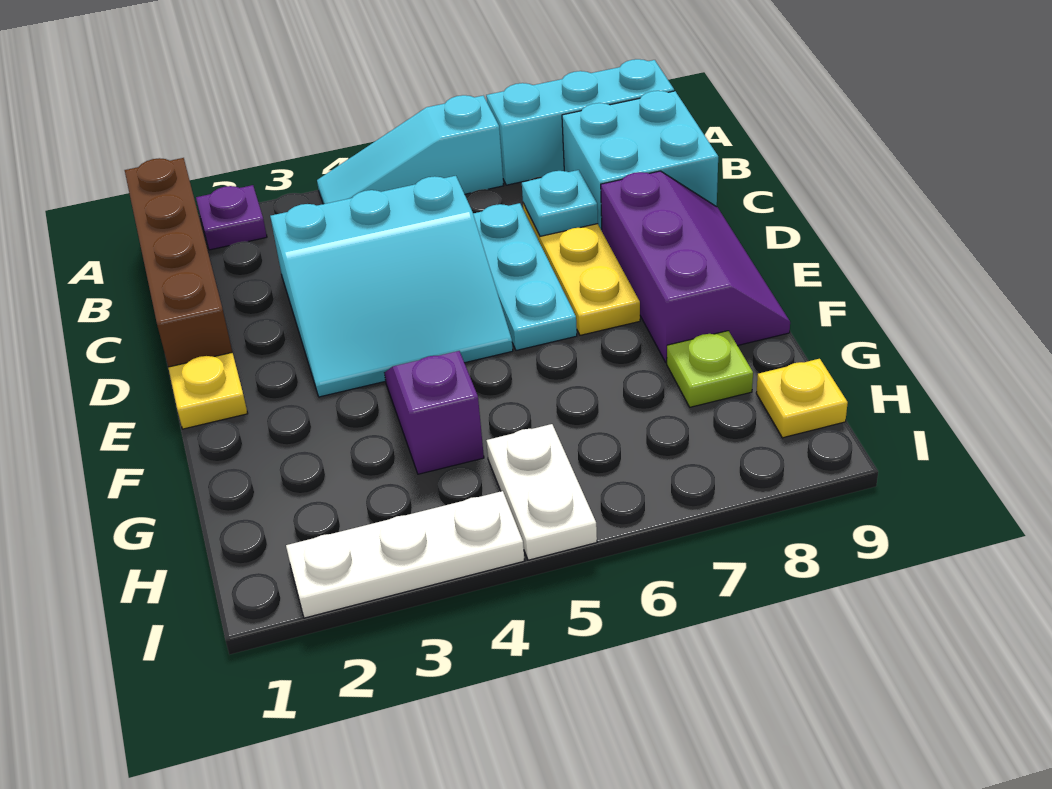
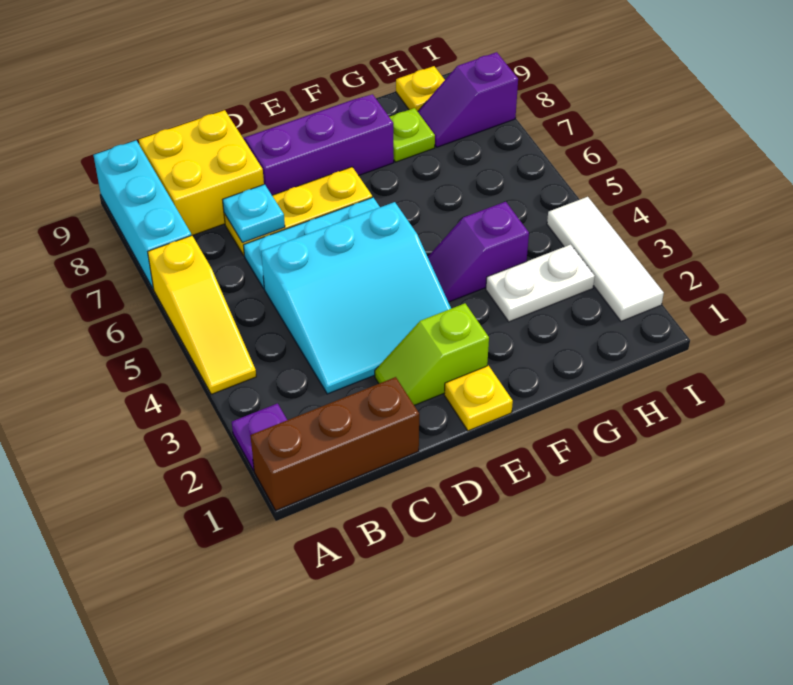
brown 1x4 brick [125,158,232,367] -> brown 1x3 brick [250,377,419,510]
cyan 1x3 slope [317,95,504,204] -> yellow 1x3 slope [148,235,256,394]
cyan 2x2 brick [562,91,718,231] -> yellow 2x2 brick [139,110,264,235]
cyan 3x3 slope [270,176,513,397] -> cyan 3x3 slope turned to [261,202,451,394]
none -> lime 1x2 slope [375,303,489,405]
white 1x2 plate [486,424,597,560] -> white 1x2 plate moved to [486,245,595,322]
none -> purple 1x2 slope [418,52,518,147]
white 1x3 plate [286,491,524,618] -> white 1x3 tile [547,197,664,321]

